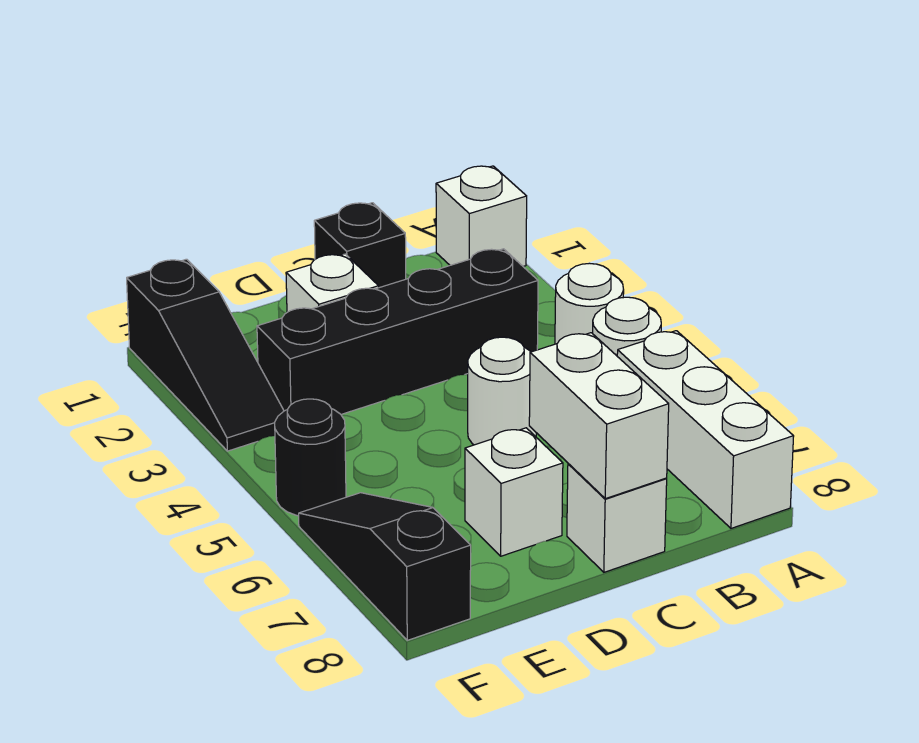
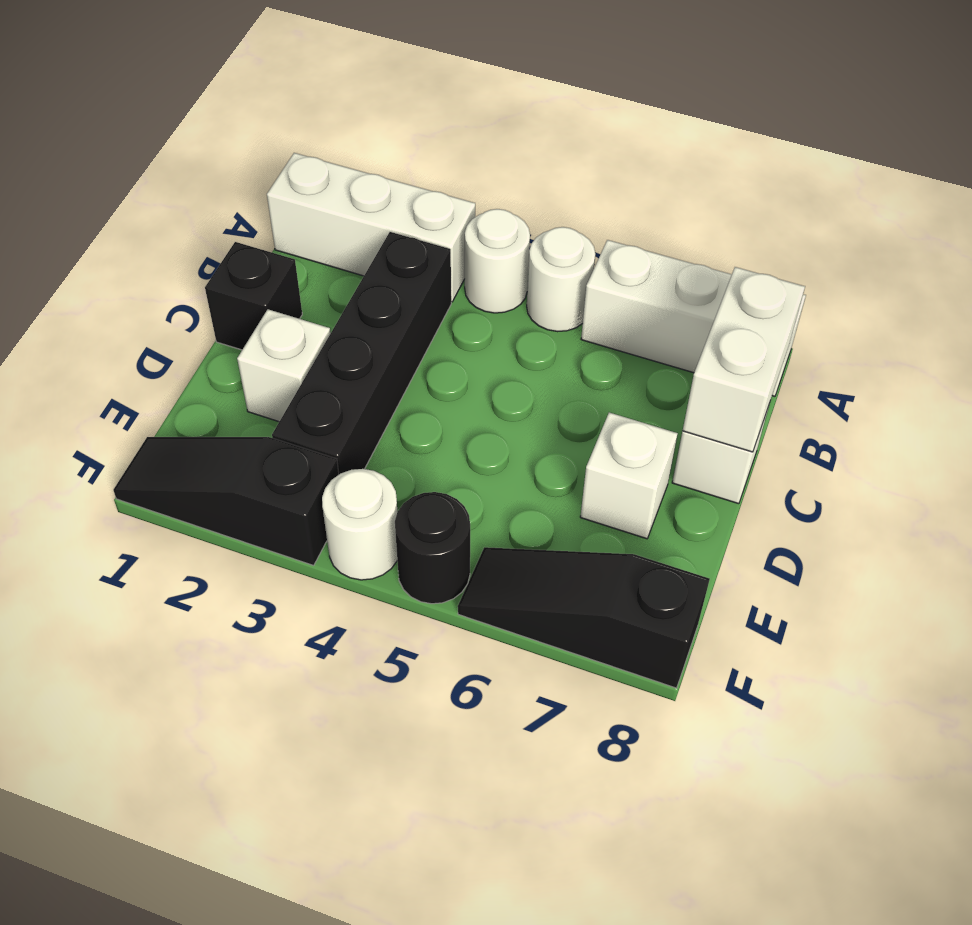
white 1x1 brick [436,166,527,266] -> white 1x3 brick [267,153,475,302]
white 1x1 round brick [468,337,536,445] -> white 1x1 round brick moved to [322,469,397,580]
white 1x2 brick [529,333,669,499] -> white 1x2 brick turned to [683,267,805,452]
black 1x3 slope [127,259,284,451] -> black 1x3 slope turned to [113,437,339,565]

